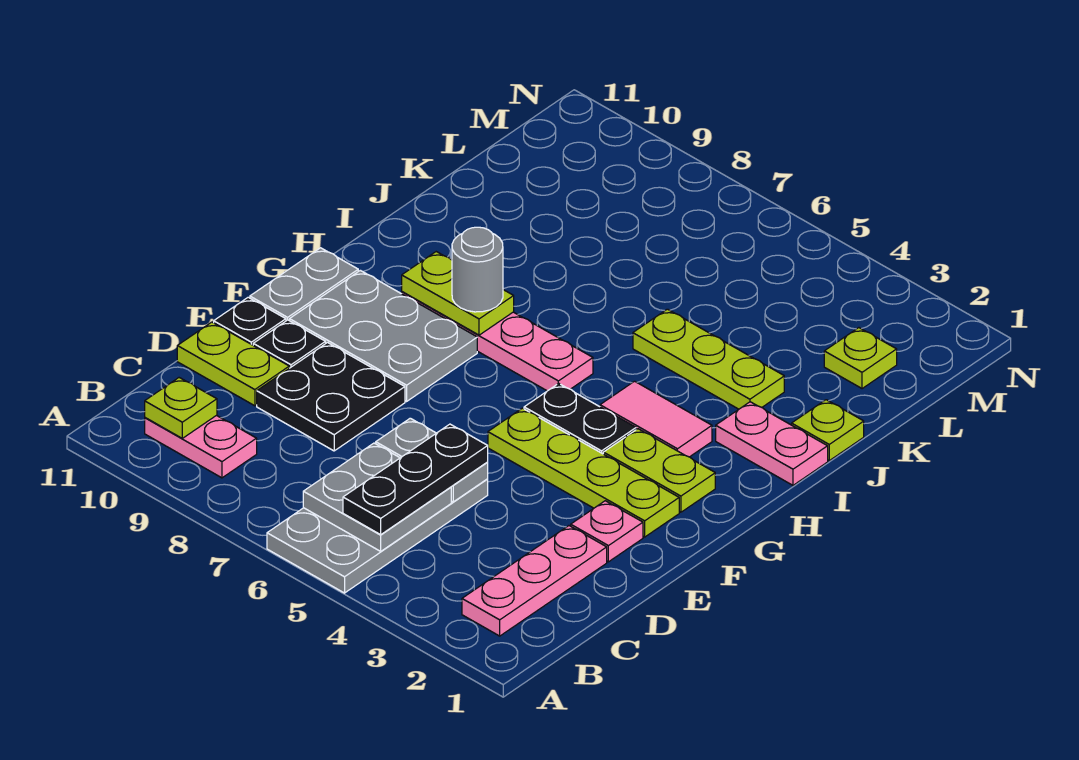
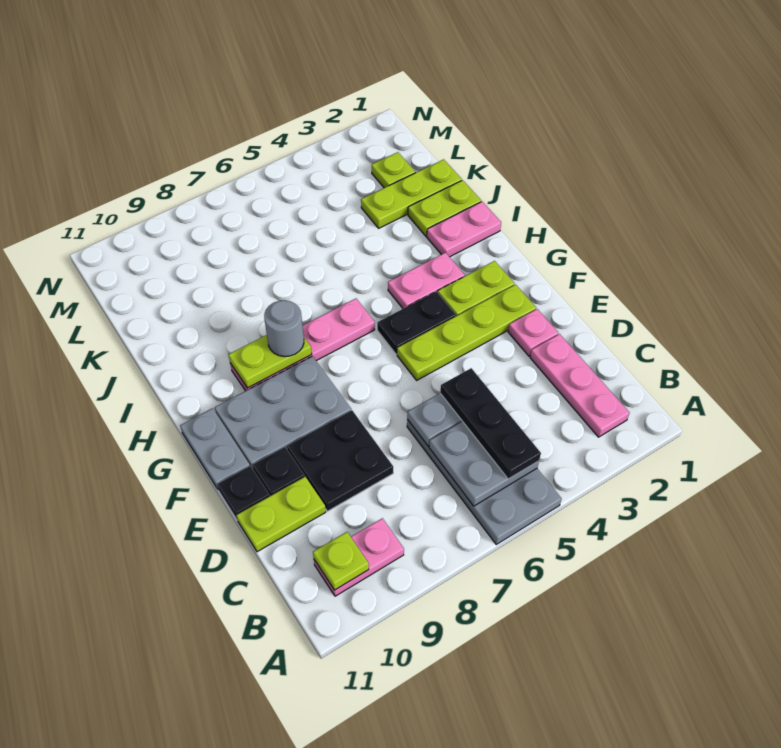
pink 1x2 tile [600,381,712,457] -> pink 1x2 plate [388,253,465,308]
lime 1x1 plate [792,400,864,461] -> lime 1x2 plate [408,180,481,236]
lime 1x3 plate [633,309,784,409] -> lime 1x3 plate moved to [361,159,462,228]

